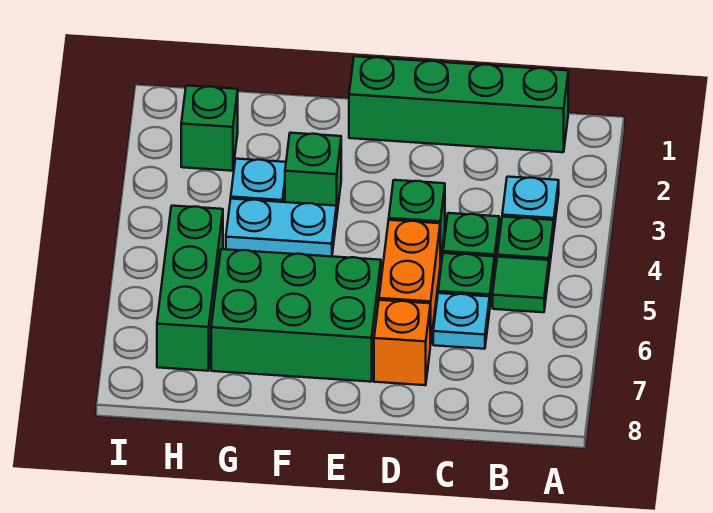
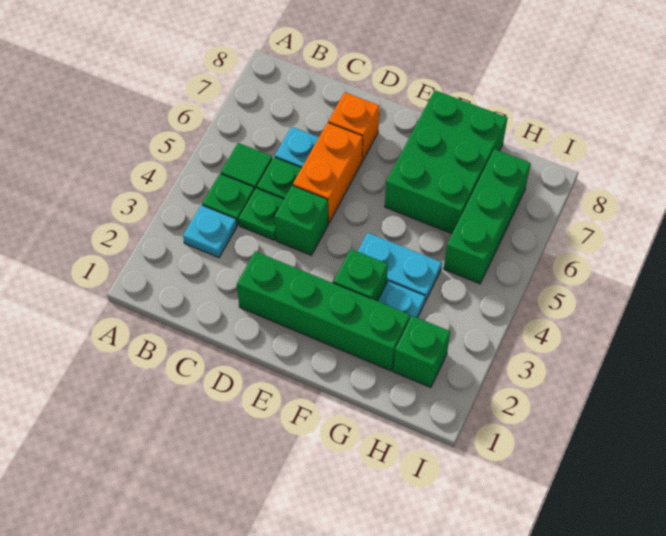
green 1x4 brick [349,56,568,152] -> green 1x4 brick moved to [237,251,410,371]
green 2x3 brick [211,249,381,382] -> green 2x3 brick turned to [385,90,507,234]

